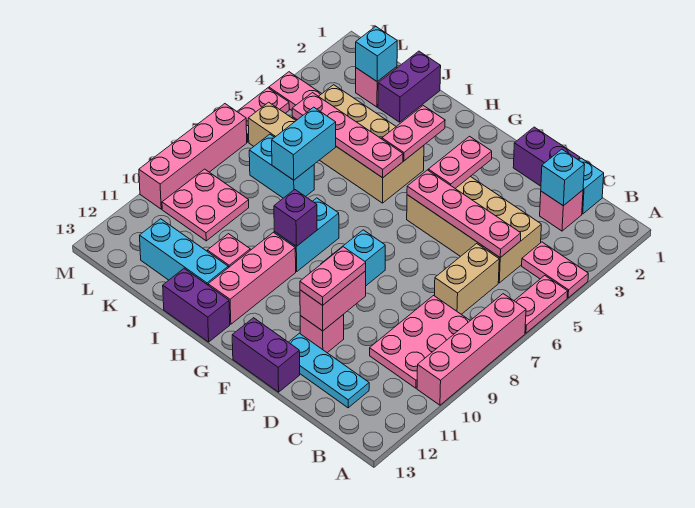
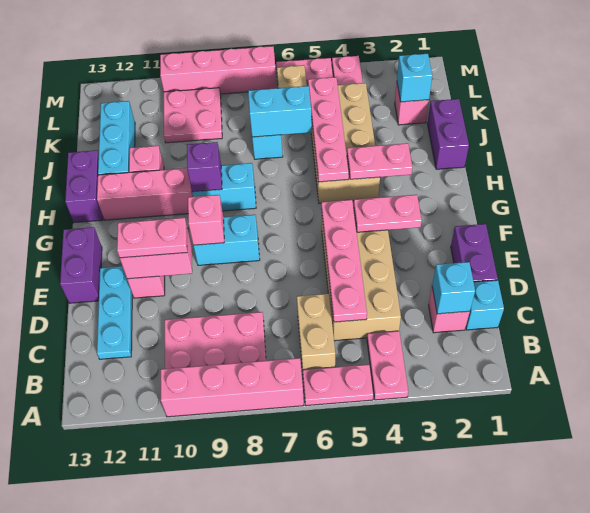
tan 1x2 brick [435,244,499,314] -> tan 1x2 brick turned to [297,294,335,371]
none -> pink 1x1 brick [188,195,224,245]
purple 1x2 brick [378,51,441,122] -> purple 1x2 brick turned to [428,99,469,169]

